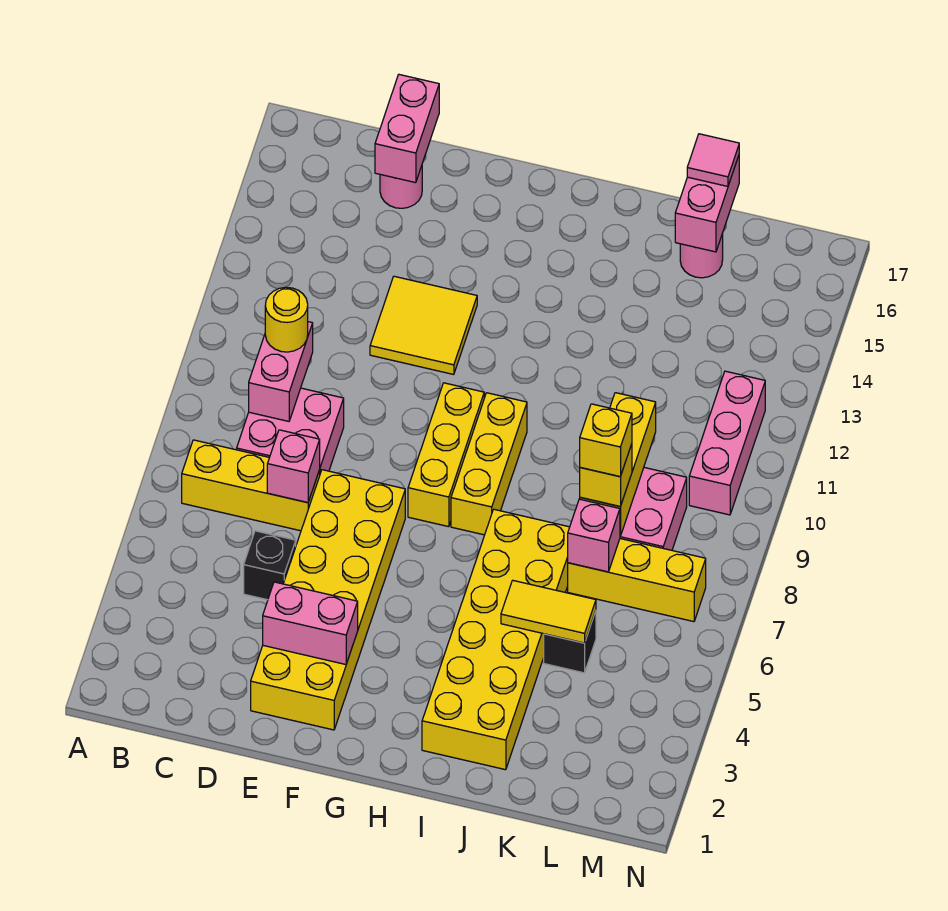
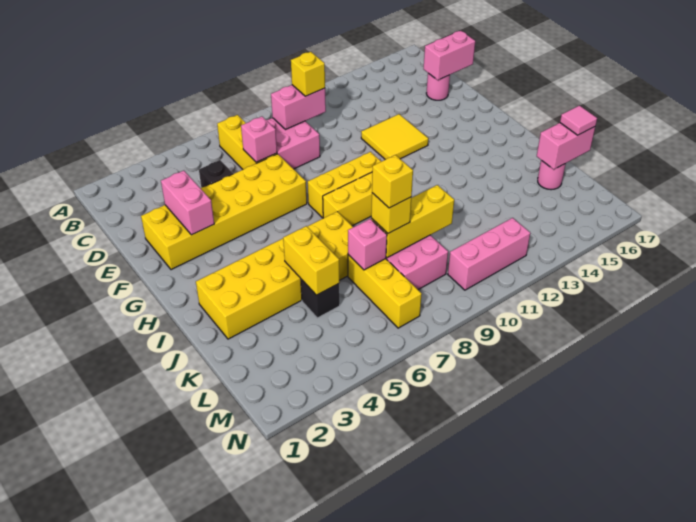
yellow 1x1 round brick [265,287,308,352] -> yellow 1x1 brick [291,52,325,96]
yellow 1x2 tile [501,580,596,643] -> yellow 1x2 brick [283,226,339,295]

